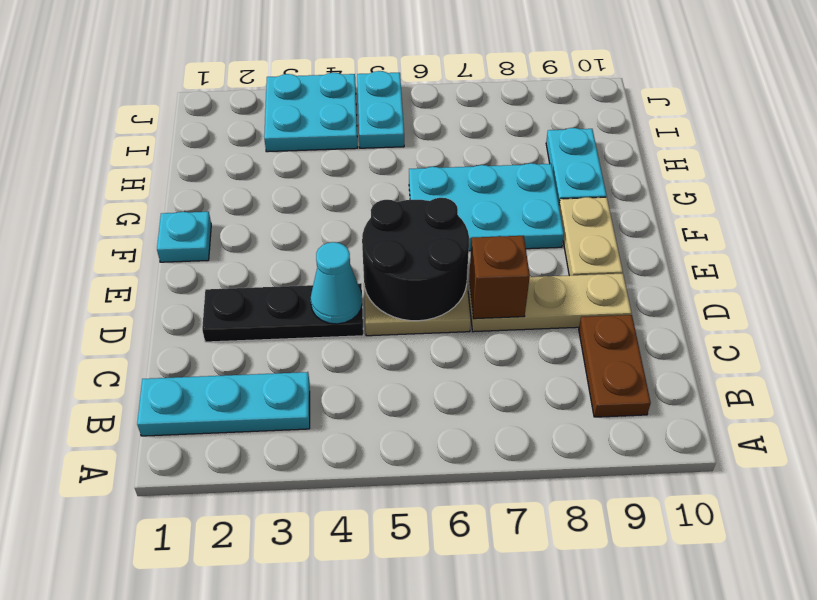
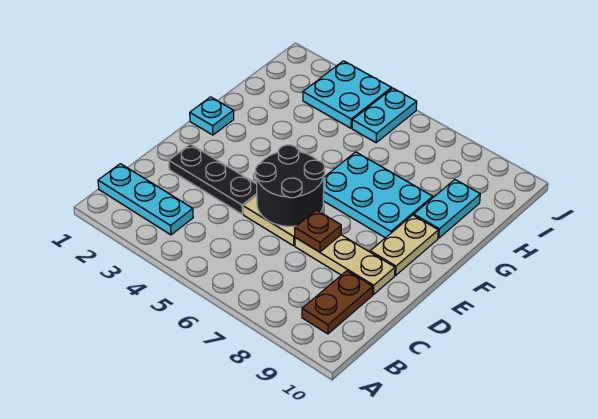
cyan 1x1 cone [311,242,362,324] -> none
brown 1x1 brick [469,236,530,319] -> brown 1x1 plate [295,210,341,252]

